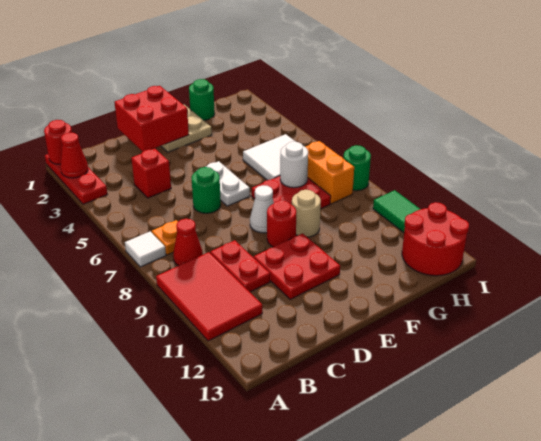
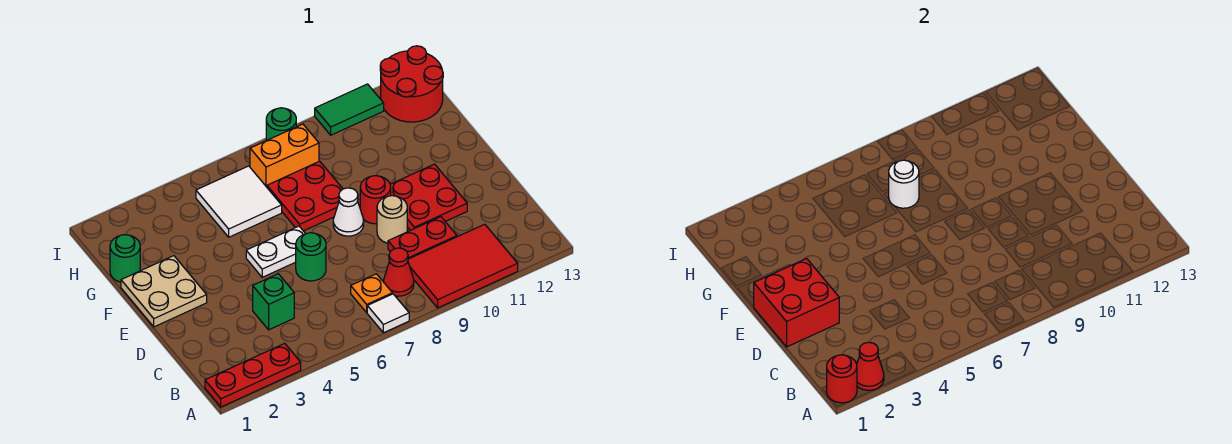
red 1x1 brick [131,149,171,198] -> green 1x1 brick [253,274,294,330]
tan 1x1 round brick [292,190,321,237] -> tan 1x1 round brick moved to [377,196,407,243]

